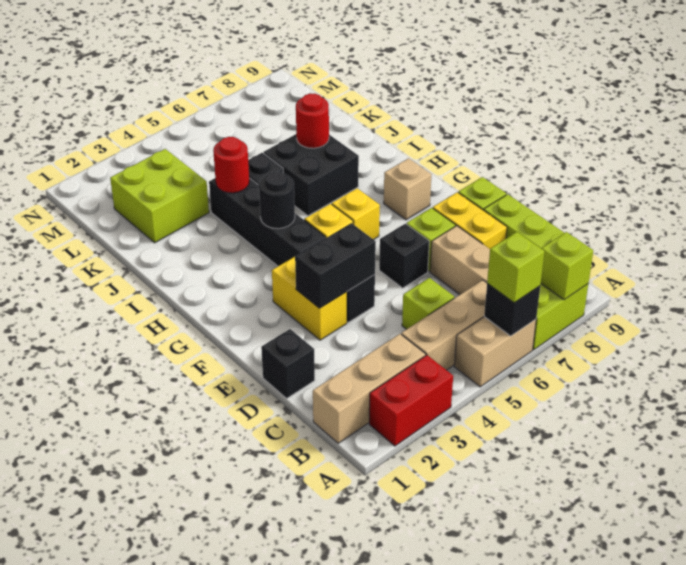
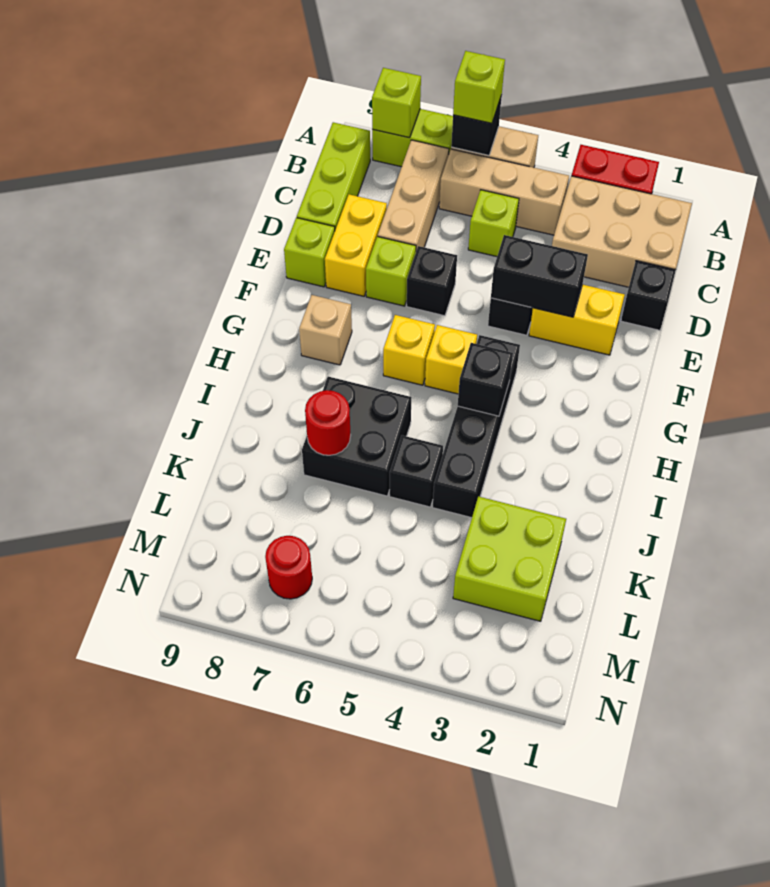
tan 1x3 brick [313,334,426,443] -> tan 2x3 brick [552,176,692,287]
yellow 1x2 brick [272,257,347,340] -> yellow 1x2 brick turned to [529,285,624,355]
black 1x1 round brick [259,171,295,229] -> black 1x1 brick [458,343,513,416]
red 1x1 round brick [213,137,249,193] -> red 1x1 round brick moved to [265,536,312,599]

